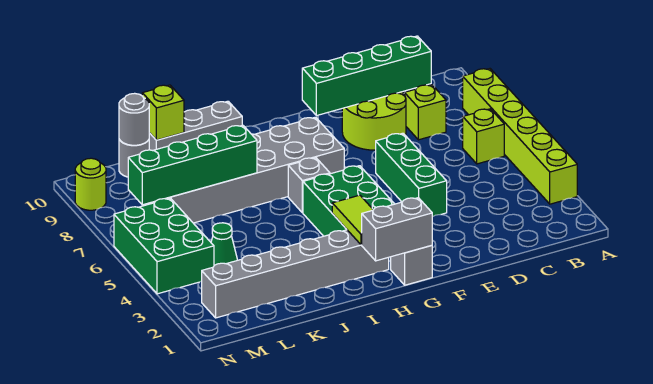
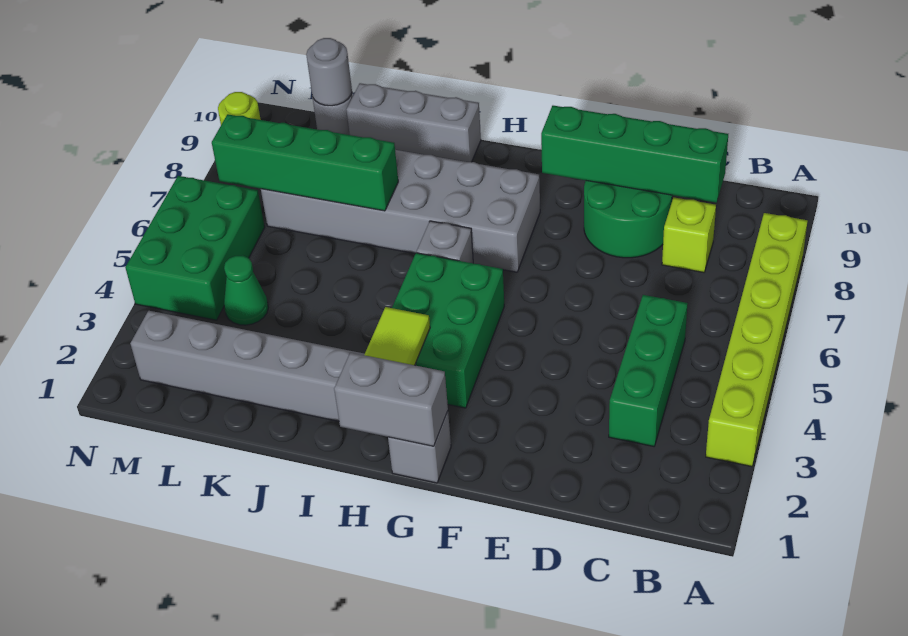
lime 1x1 brick [463,109,504,164] -> none
lime 2x2 round brick [342,92,406,150] -> green 2x2 round brick [584,181,672,258]
green 1x3 brick [376,133,447,217] -> green 1x3 brick moved to [609,295,688,446]
lime 1x1 brick [142,85,184,140] -> none

